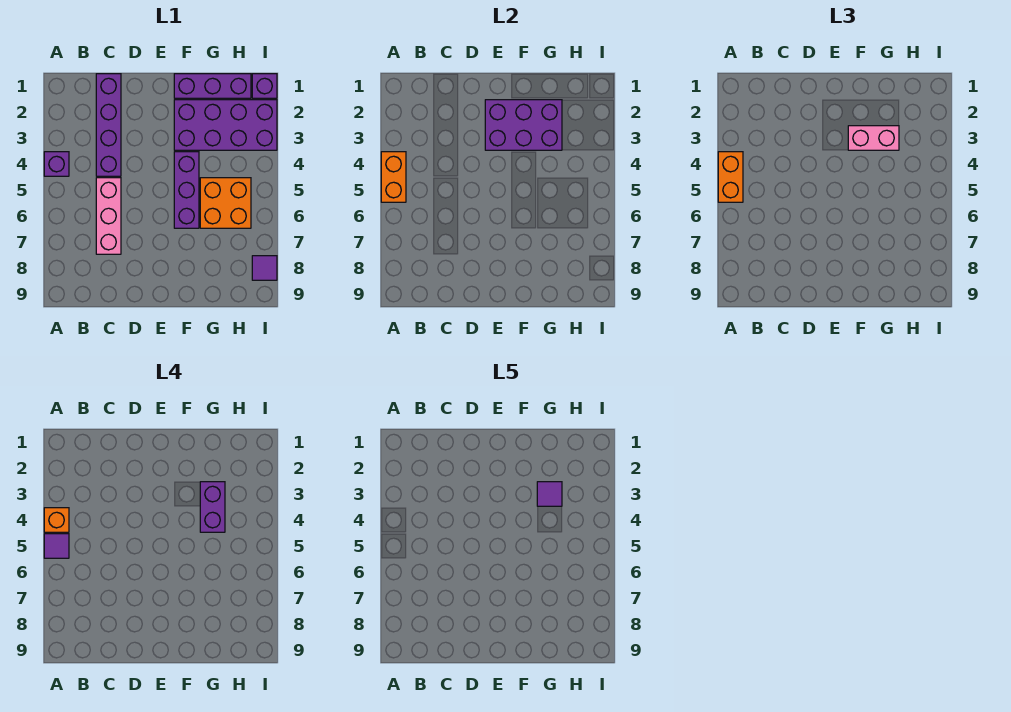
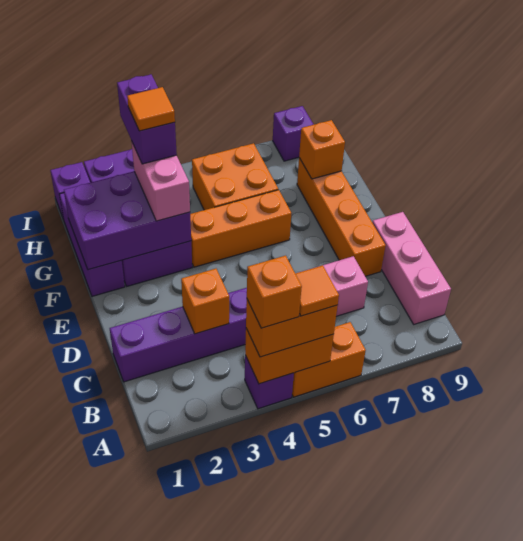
none -> orange 1x2 brick [292,322,366,397]
purple 1x1 tile [44,534,69,558] -> orange 1x1 tile [295,265,339,316]
none -> pink 1x3 brick [372,212,451,324]
none -> orange 1x1 brick [181,269,229,334]
none -> orange 1x4 brick [297,158,386,276]
purple 2x3 brick [485,100,562,150] -> purple 2x3 brick turned to [64,172,191,270]
purple 1x3 brick [174,152,199,228] -> orange 1x3 brick [190,190,291,267]
purple 1x2 brick [200,482,225,532] -> purple 1x2 brick turned to [117,74,177,164]
purple 1x1 tile [537,482,562,506] -> orange 1x1 tile [127,87,175,131]
none -> orange 1x1 brick [299,120,345,179]
purple 1x1 tile [252,256,277,280] -> purple 1x1 brick [273,106,314,161]

